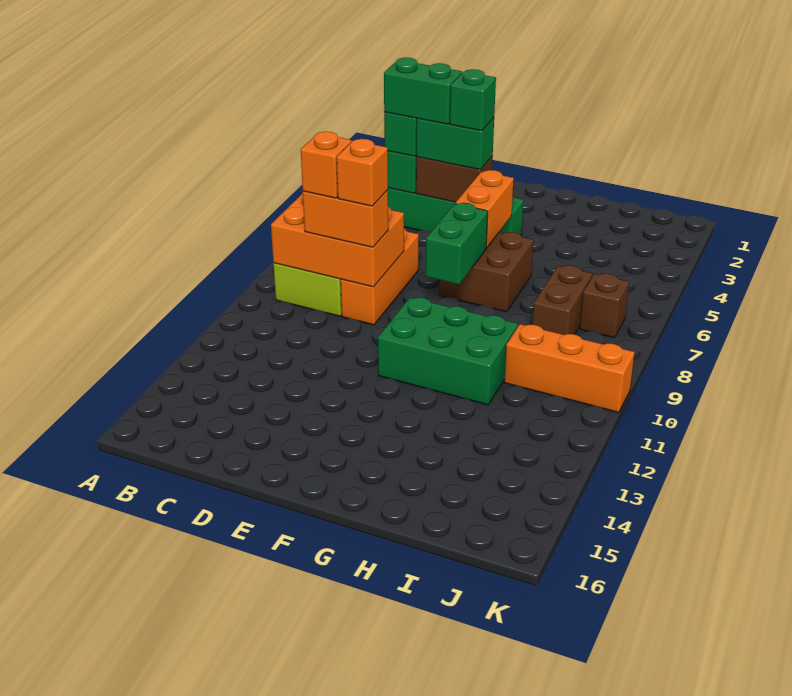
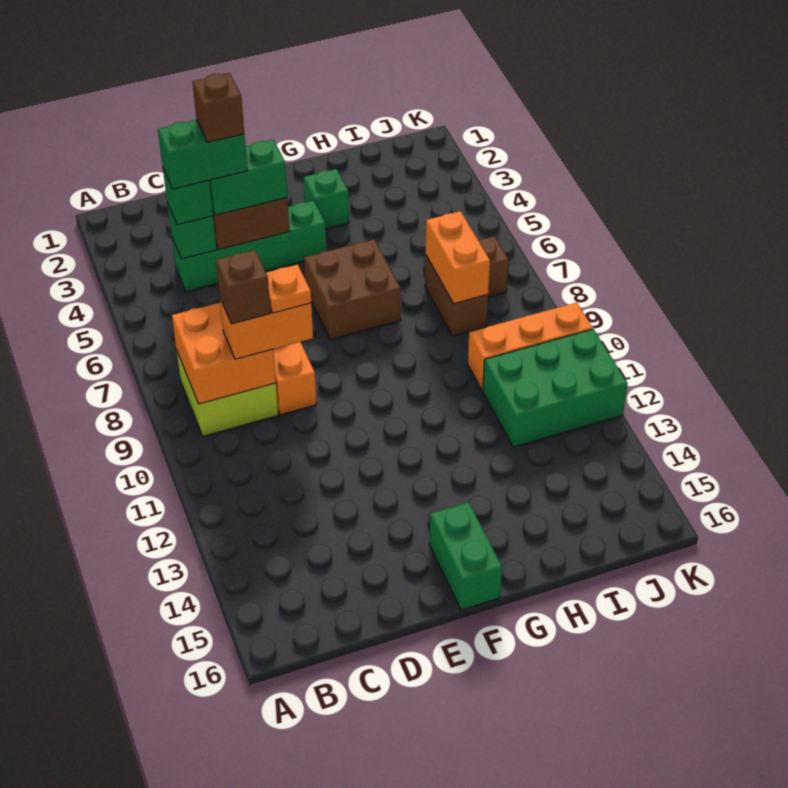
orange 2x3 brick [271,193,404,287] -> orange 2x2 brick [172,303,276,404]
orange 1x1 brick [301,131,352,198] -> brown 1x1 brick [216,250,271,324]
none -> brown 1x1 brick [192,73,244,143]
orange 1x1 brick [337,139,388,206] -> orange 1x1 plate [266,264,311,313]
green 1x1 brick [450,69,496,131] -> green 1x1 brick moved to [304,169,349,229]
orange 1x2 brick [455,170,514,248] -> orange 1x2 brick moved to [426,211,490,304]
green 1x2 brick [426,203,488,285] -> green 1x2 brick moved to [429,502,502,610]
green 2x3 brick [378,297,518,405] -> green 2x3 brick moved to [483,329,628,447]

